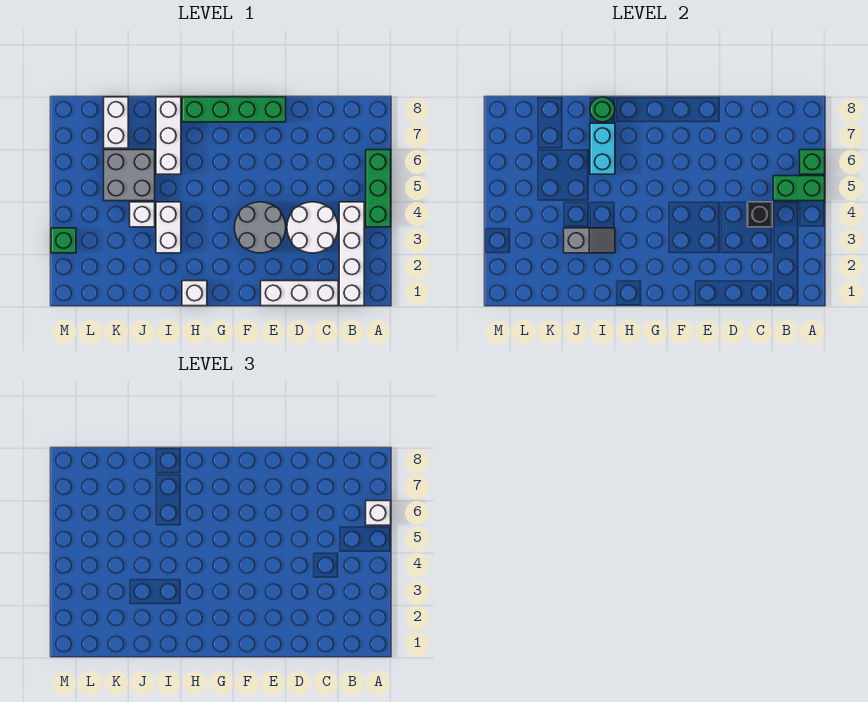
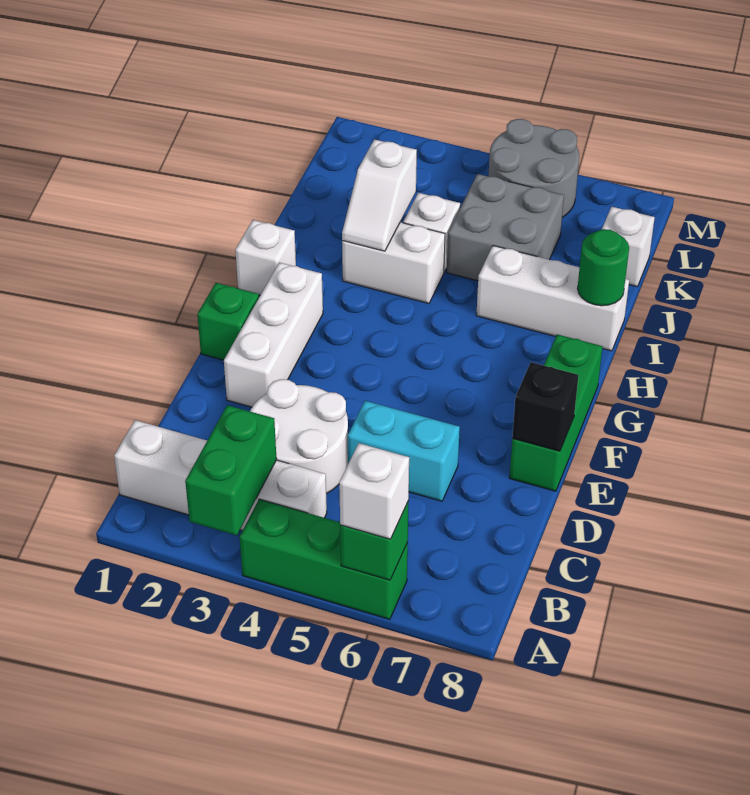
green 1x2 brick [773,176,825,201] -> green 1x2 brick moved to [185,405,277,535]
white 1x3 brick [261,281,338,306] -> white 1x3 brick moved to [224,262,323,407]
black 1x1 brick [747,202,772,227] -> black 1x1 brick moved to [512,362,578,451]
grey 2x2 round brick [235,202,286,253] -> grey 2x2 round brick moved to [488,119,579,217]
green 1x4 brick [182,97,286,122] -> green 1x3 brick [509,334,603,491]
grey 1x2 slope [564,228,615,253] -> white 1x2 slope [342,139,417,251]
cyan 1x2 brick [590,123,615,174] -> cyan 1x2 brick moved to [348,401,460,501]
white 1x2 brick [104,97,128,148] -> white 1x1 brick [602,207,655,287]
green 1x1 brick [51,228,76,253] -> green 1x1 brick moved to [197,283,259,360]

